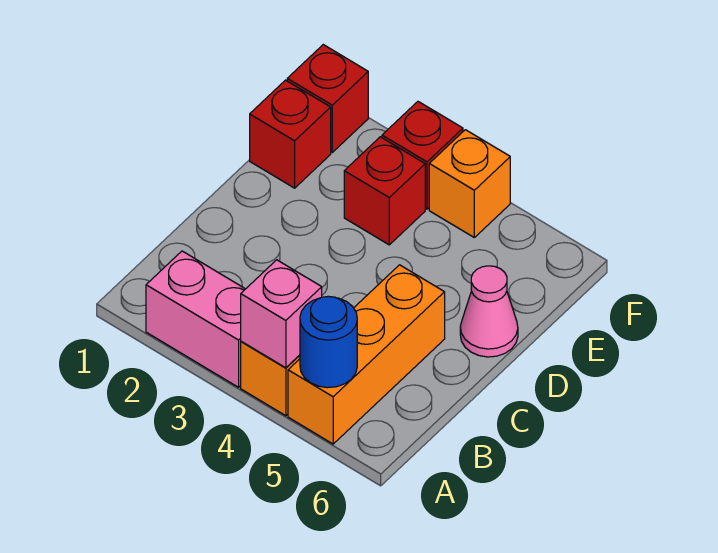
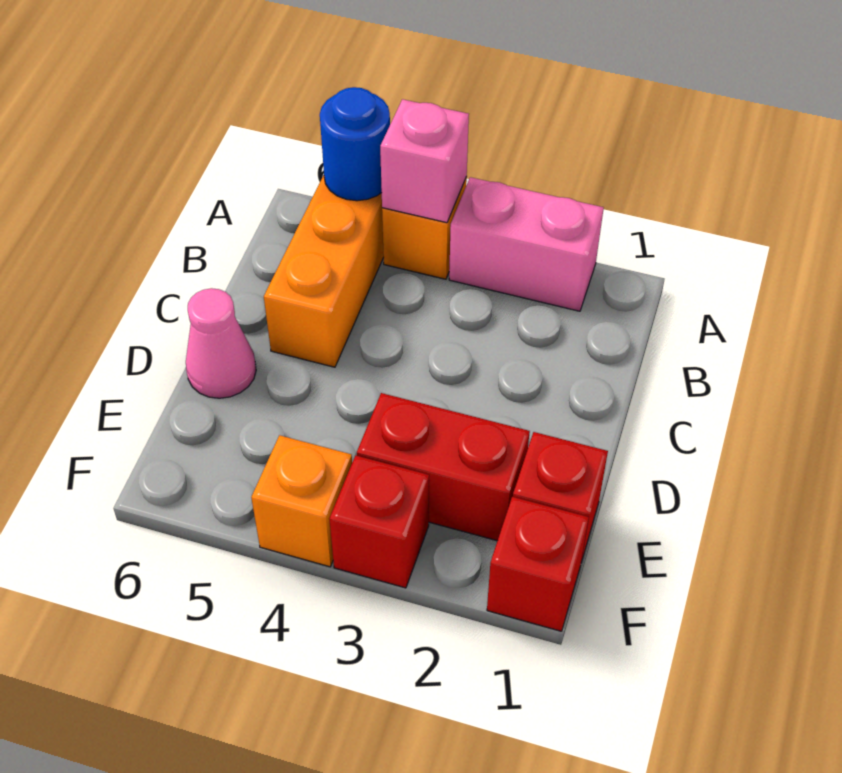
red 1x1 brick [344,137,425,245] -> red 1x2 brick [357,393,530,541]

